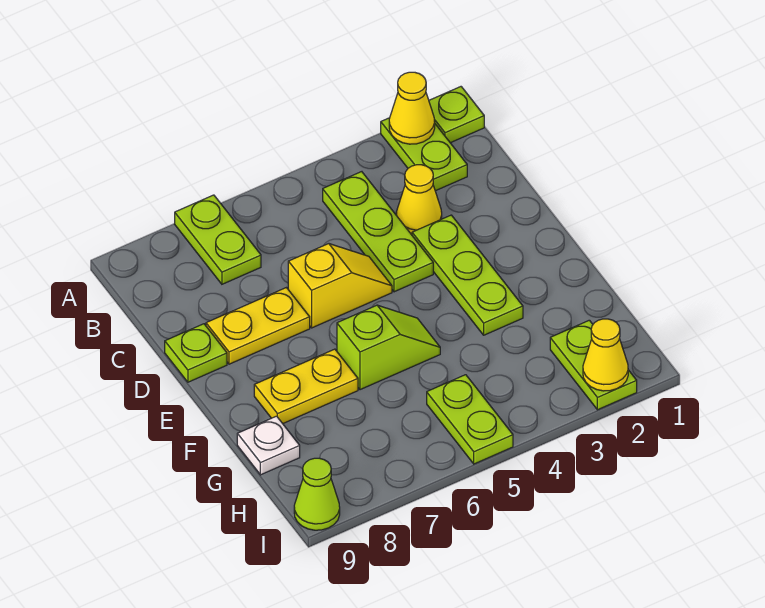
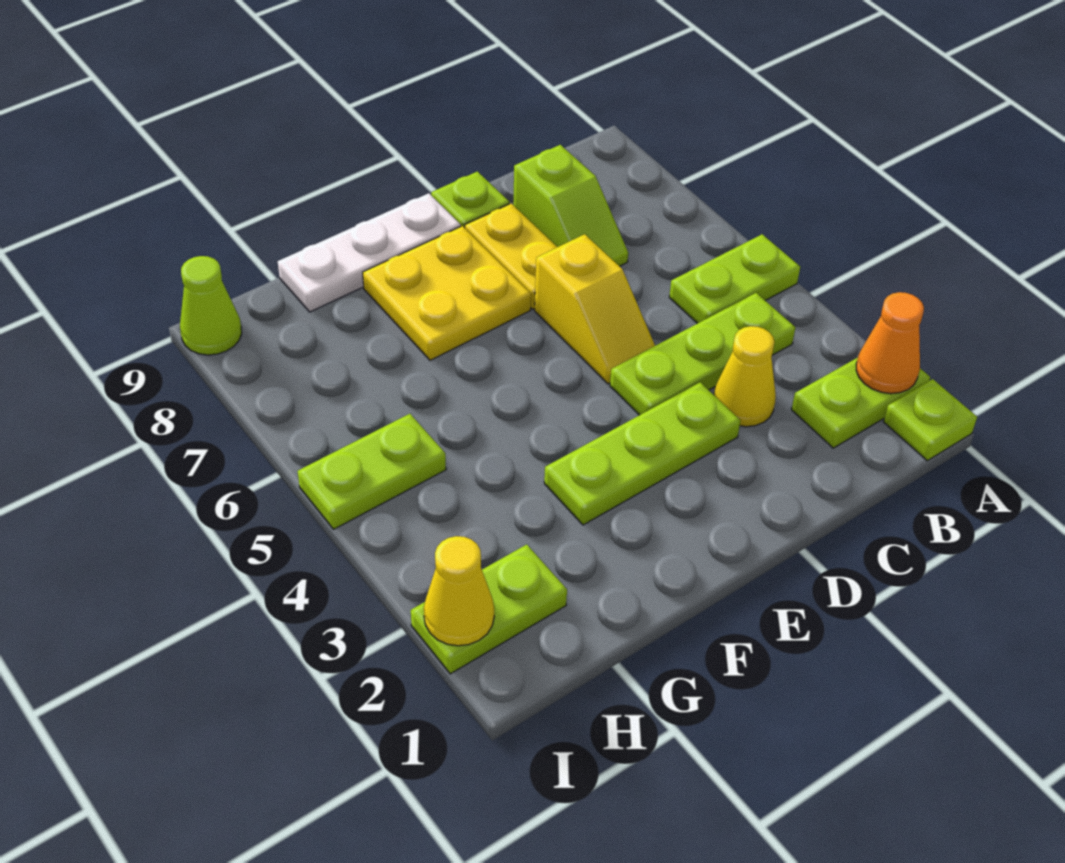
yellow 1x1 cone [389,72,435,144] -> orange 1x1 cone [856,292,924,394]
lime 1x2 plate [175,195,261,284] -> lime 1x2 plate moved to [669,234,800,323]
lime 1x2 slope [337,305,440,390] -> lime 1x2 slope moved to [513,145,628,266]
yellow 1x2 plate [254,349,358,424] -> yellow 2x2 plate [363,226,531,360]
white 1x1 plate [237,416,300,475] -> white 1x3 plate [278,193,461,312]

